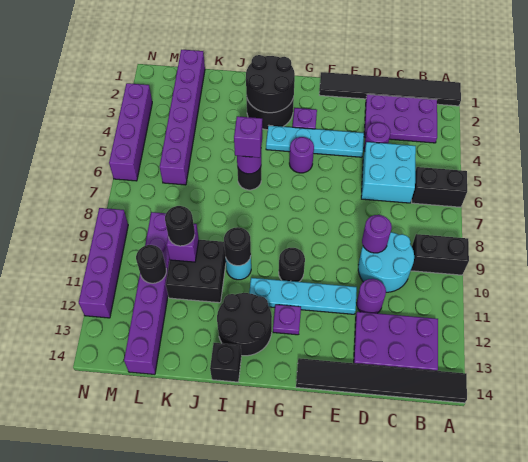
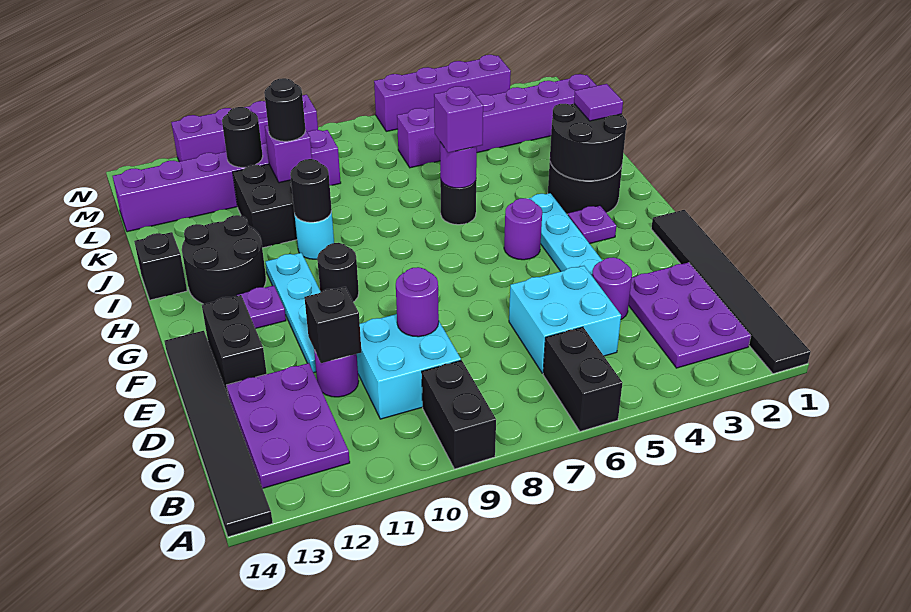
cyan 2x2 round brick [358,232,414,292] -> cyan 2x2 brick [357,314,461,419]
none -> black 1x1 brick [304,287,361,363]
none -> black 1x2 brick [202,295,267,394]
none -> purple 1x1 tile [574,84,623,121]

